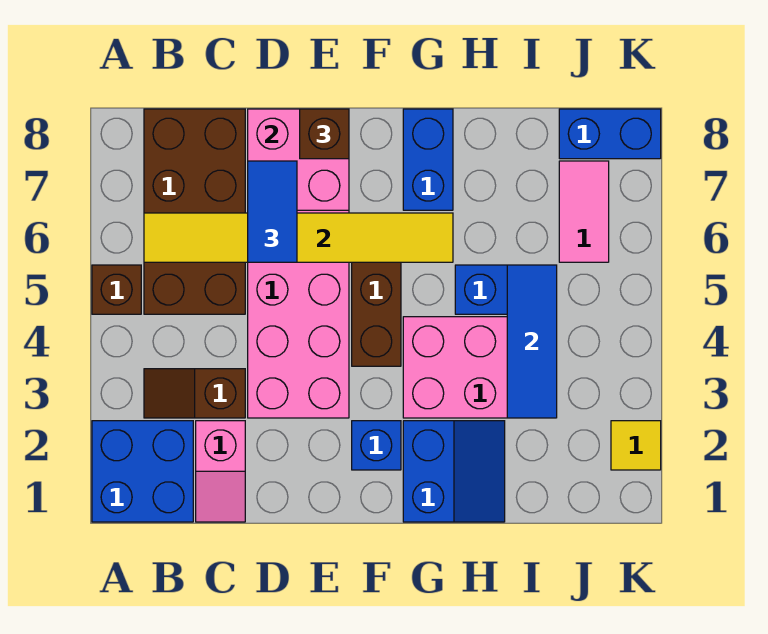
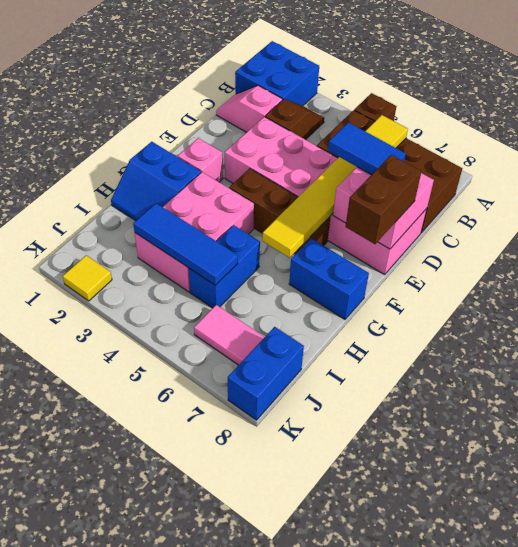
brown 1x1 brick [300,109,349,159] -> brown 1x2 brick [345,155,421,244]
blue 1x1 brick [352,421,401,470] -> pink 1x1 brick [178,138,223,182]

